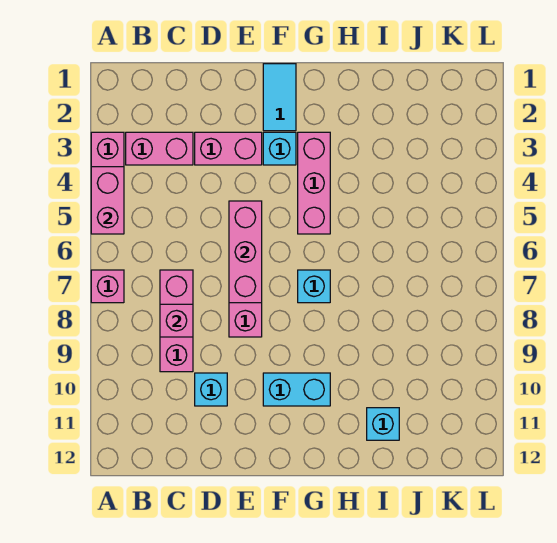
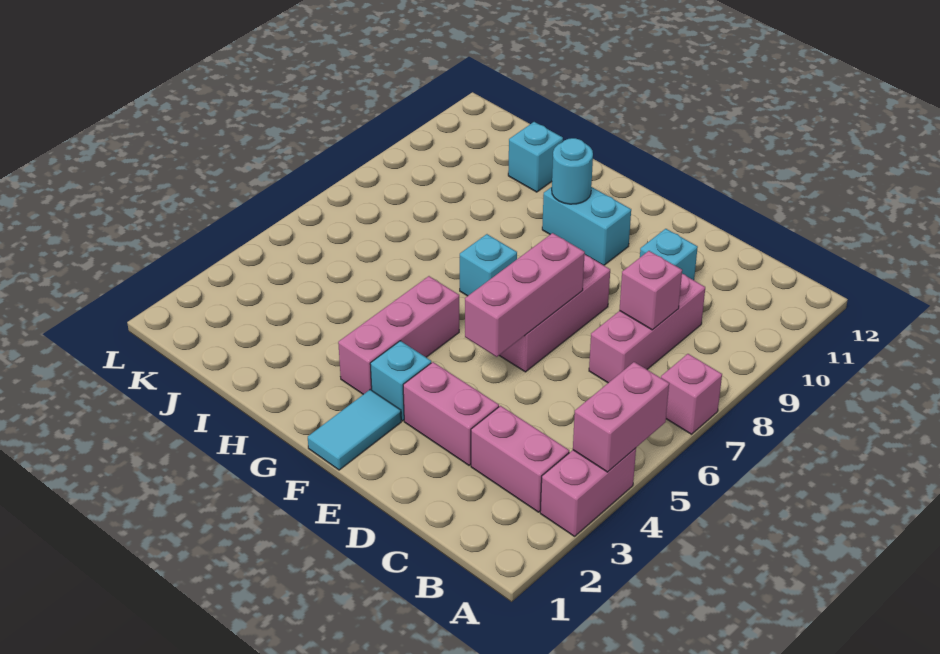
none -> cyan 1x1 round brick [552,138,593,204]

